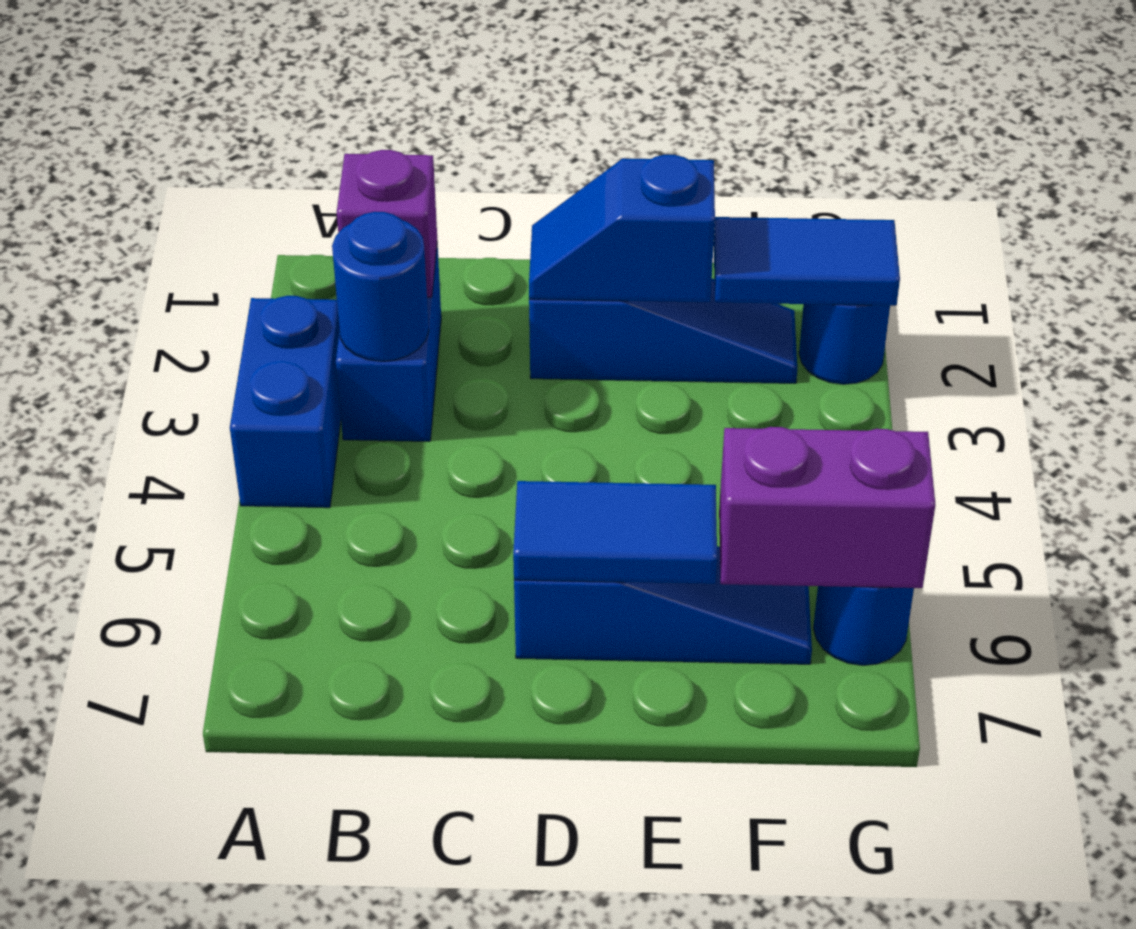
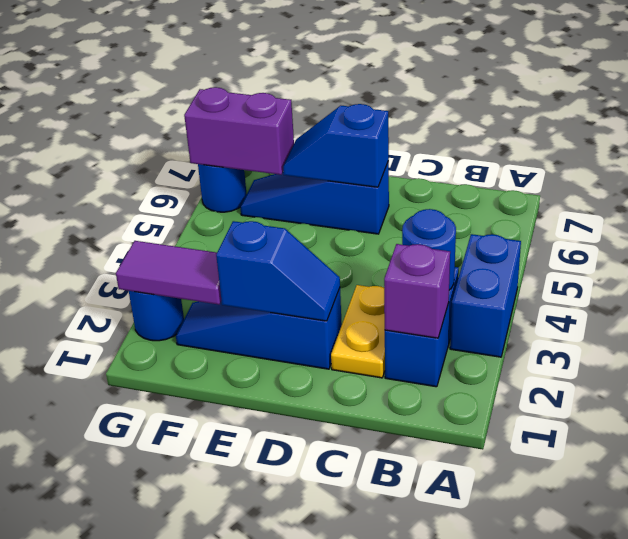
none -> yellow 1x2 plate [331,285,385,378]
blue 1x2 tile [513,481,717,584] -> blue 1x2 slope [283,104,389,187]
blue 1x2 tile [714,217,900,306] -> purple 1x2 tile [116,241,222,305]

